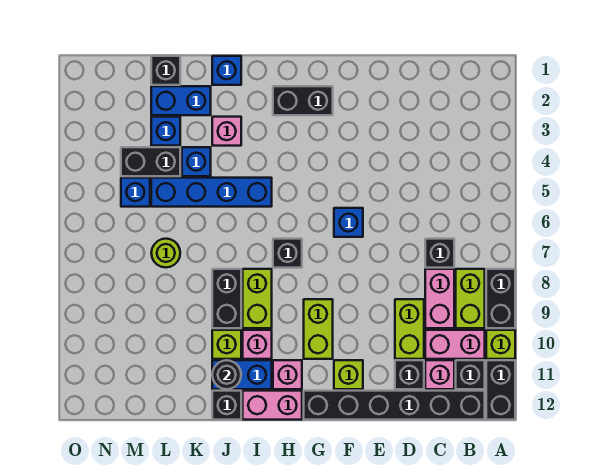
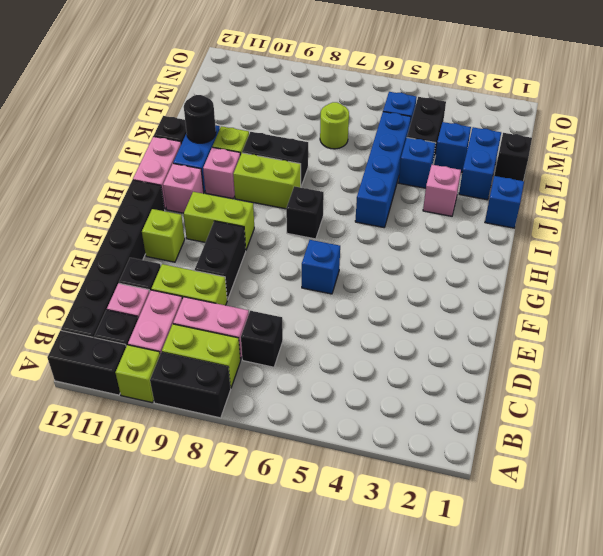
black 1x2 brick [273,86,333,115] -> black 1x2 brick moved to [195,221,246,300]

